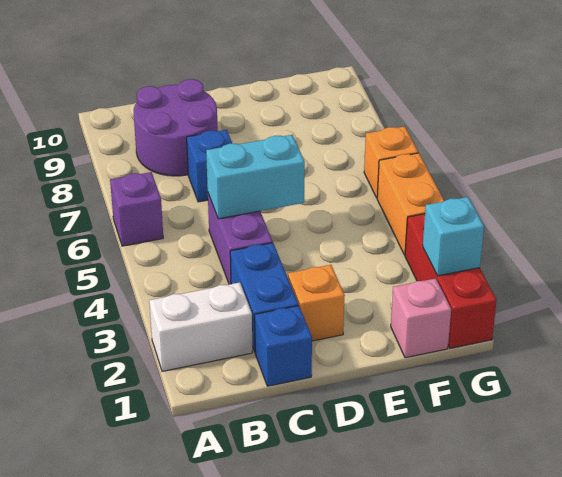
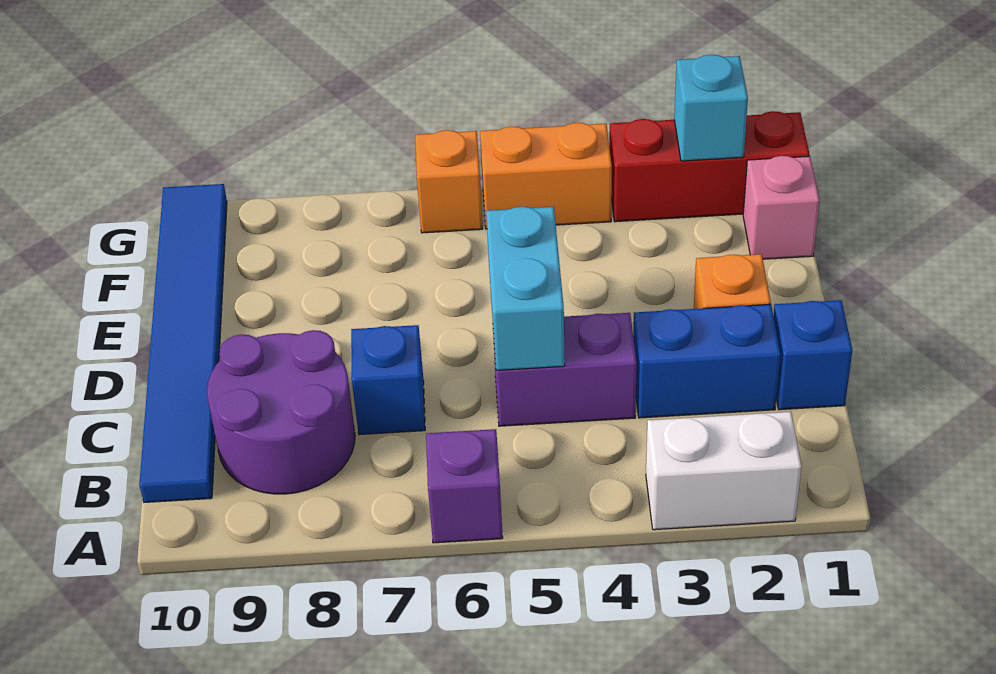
white 1x2 brick [149,282,252,371] -> white 1x2 brick turned to [646,412,802,530]
none -> blue 1x6 tile [139,184,227,502]

